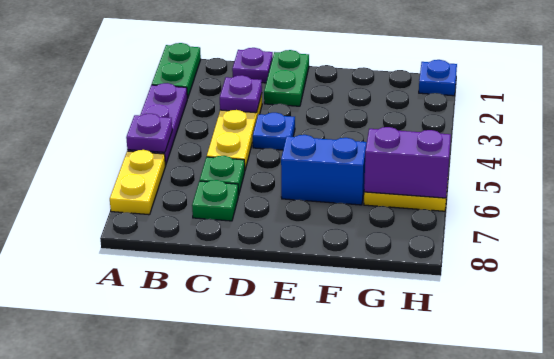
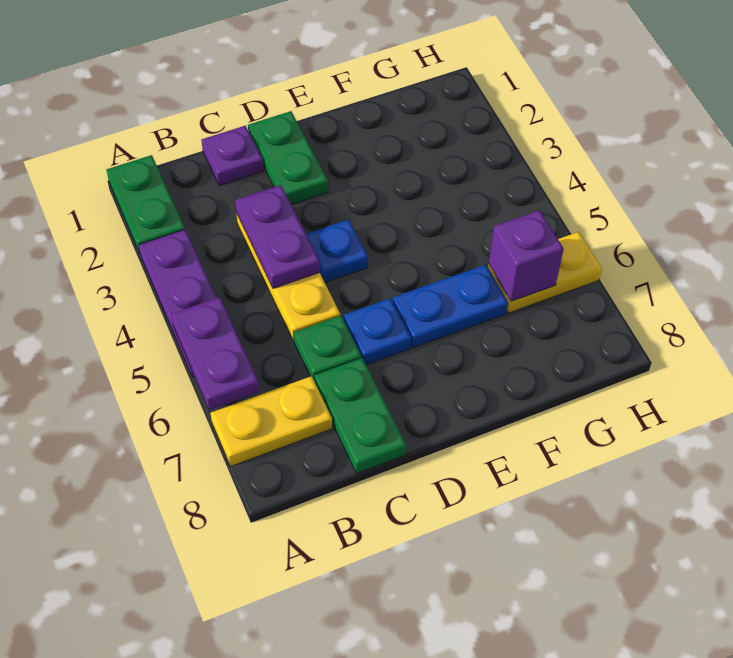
purple 1x1 plate [126,114,172,152] -> purple 1x2 plate [171,297,259,410]
yellow 1x2 plate [110,150,165,215] -> yellow 1x2 plate turned to [211,376,332,466]
purple 1x1 plate [220,75,262,113] -> purple 1x2 plate [235,185,320,288]
green 1x1 plate [192,180,238,221] -> green 1x2 plate [314,358,406,474]
blue 1x2 brick [281,135,367,205] -> blue 1x2 plate [392,265,508,348]
purple 1x2 brick [364,127,451,198] -> purple 1x1 brick [488,210,564,301]
blue 1x1 plate [419,60,457,96] -> blue 1x1 plate moved to [344,299,411,365]

